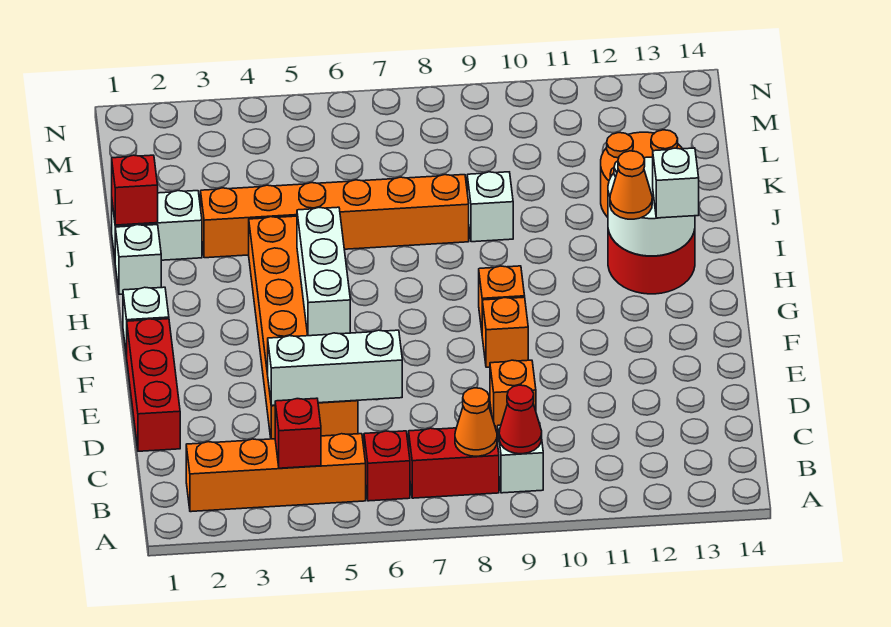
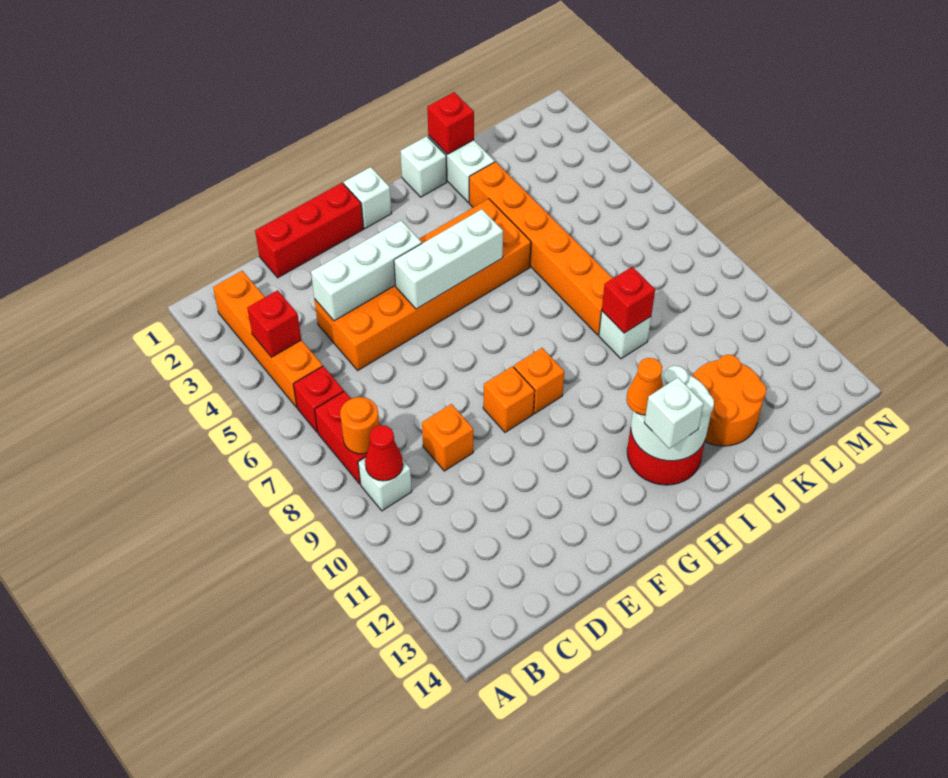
orange 1x1 cone [455,388,497,456] -> orange 1x1 round brick [340,397,379,454]
white 1x3 brick [268,330,402,406] -> white 1x3 brick turned to [311,220,422,321]
none -> red 1x1 brick [602,267,655,333]

